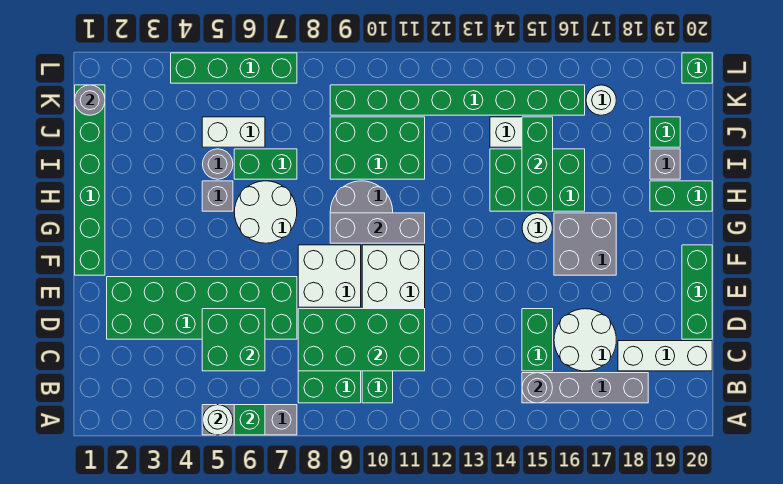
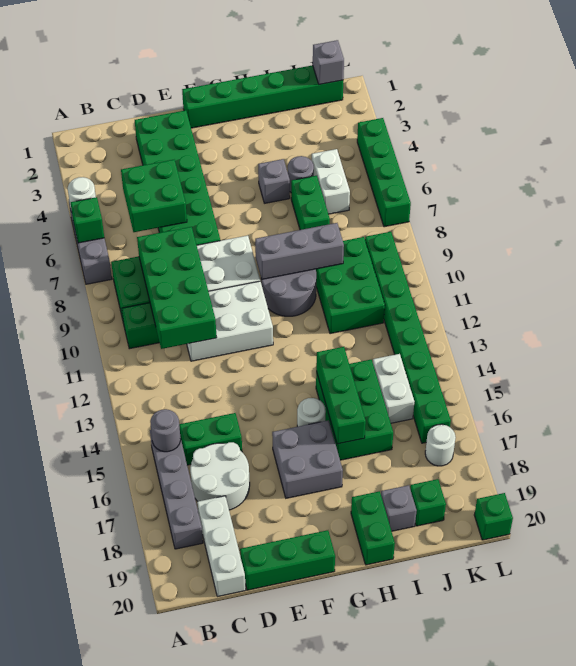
white 2x2 round brick [234,181,297,243] -> none
grey 1x3 brick [330,213,425,243] -> grey 1x3 brick turned to [255,223,344,279]
green 1x3 brick [522,117,553,211] -> green 1x3 brick turned to [316,347,366,444]
grey 1x1 round brick [75,85,105,115] -> grey 1x1 brick [313,40,344,84]

